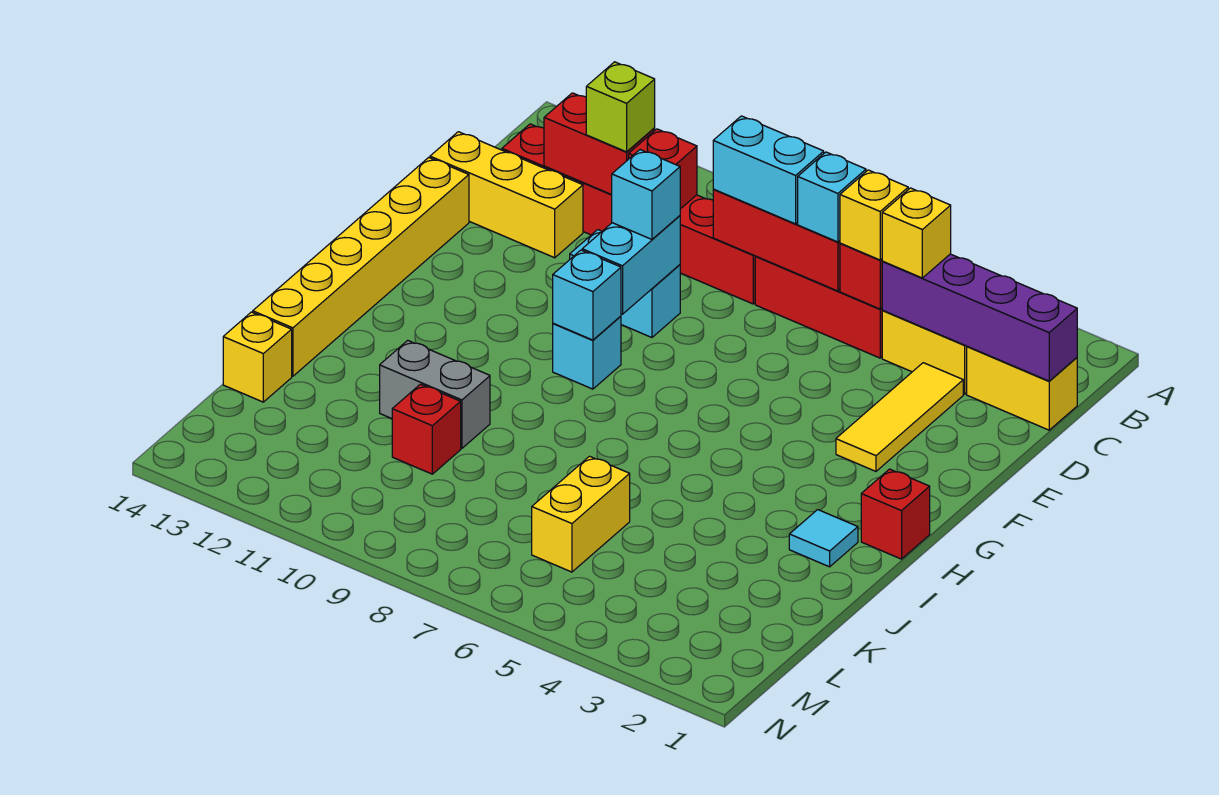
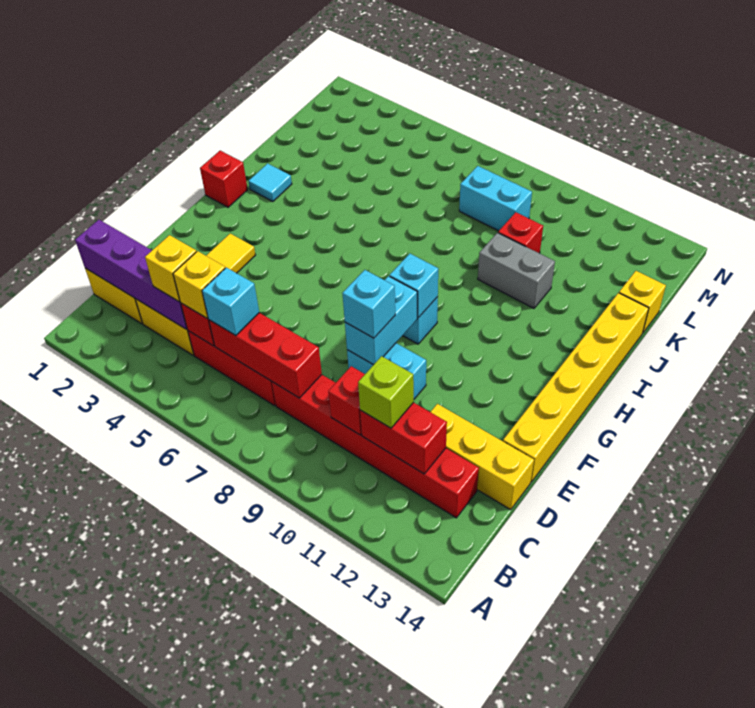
cyan 1x2 brick [713,116,824,224] -> cyan 1x2 brick moved to [459,166,532,231]
yellow 1x2 brick [532,456,630,572] -> none

